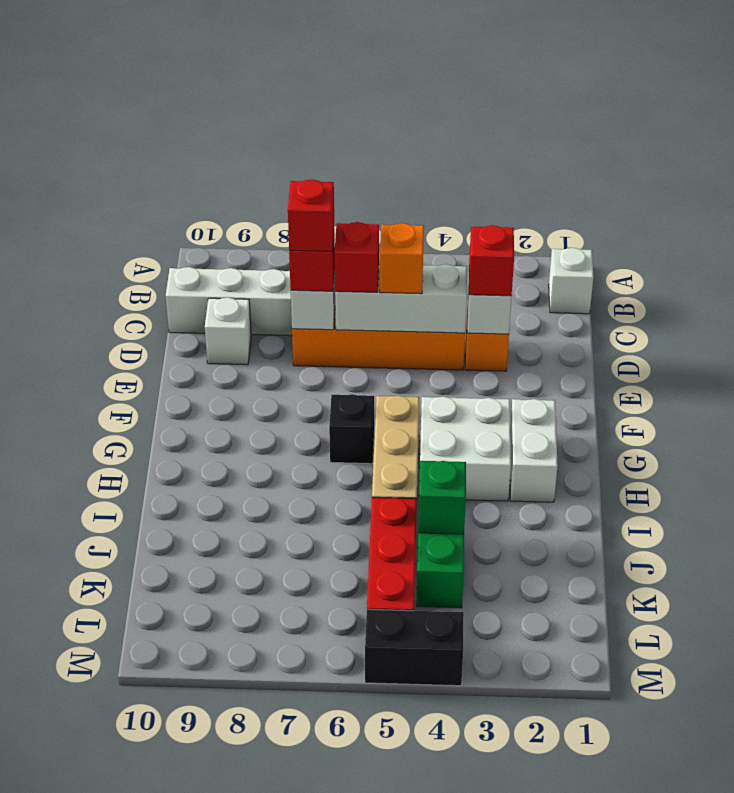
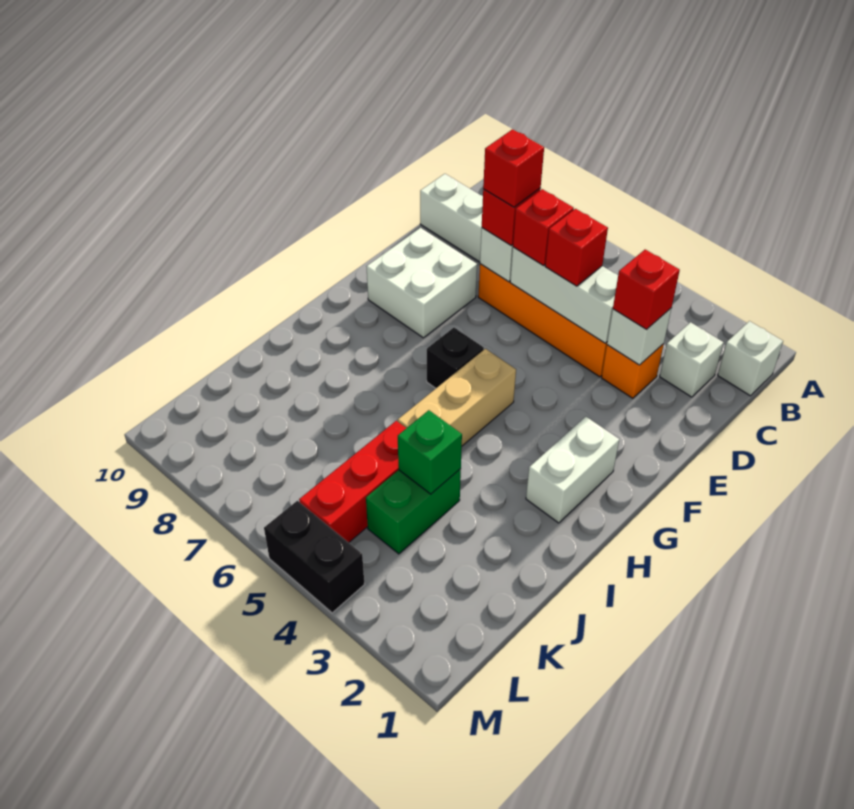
orange 1x1 brick [380,223,424,294] -> red 1x1 brick [545,209,608,286]
white 1x1 brick [205,297,251,365] -> white 1x1 brick moved to [660,322,724,397]
white 2x2 brick [419,397,511,501] -> white 2x2 brick moved to [366,228,477,338]

